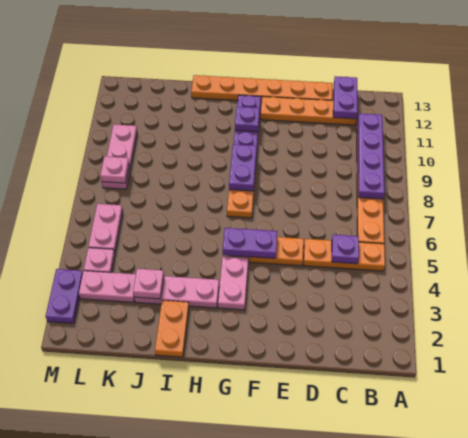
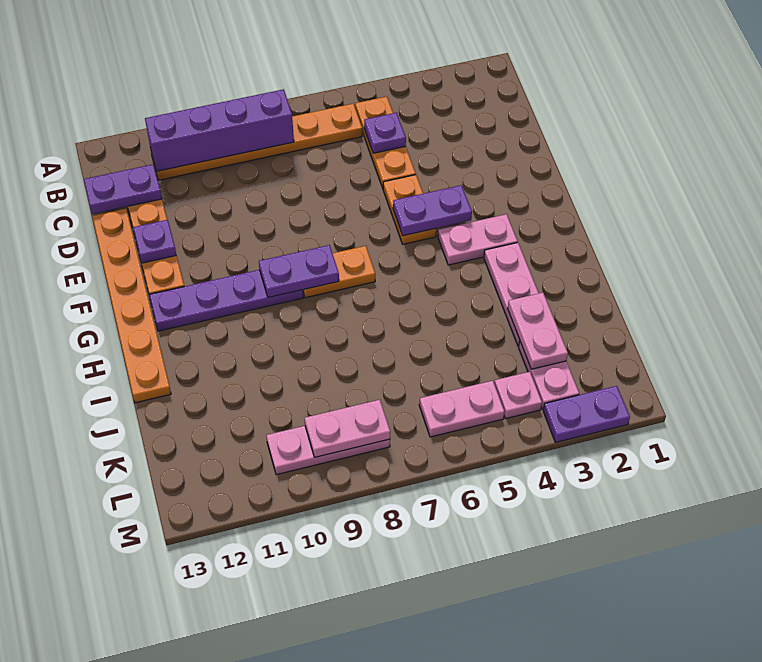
purple 1x4 plate [358,114,385,199] -> purple 1x4 brick [145,89,294,171]
purple 1x2 plate [223,228,277,258] -> purple 1x2 plate turned to [393,185,472,236]
purple 1x1 plate [235,107,260,132] -> purple 1x1 plate moved to [133,220,176,263]
orange 1x2 plate [155,300,189,357] -> none
pink 1x1 plate [133,269,164,299] -> pink 1x2 plate [508,293,568,369]
pink 1x1 plate [100,156,129,183] -> pink 1x2 plate [305,400,390,457]

